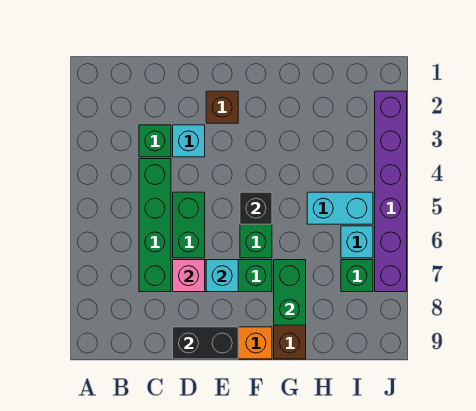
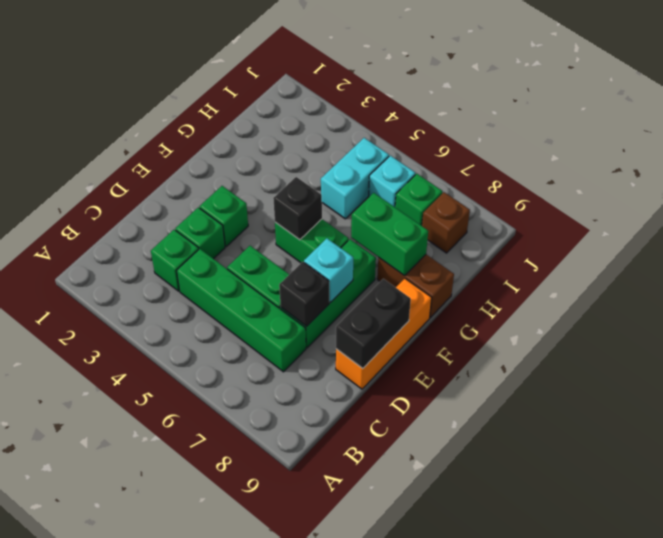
cyan 1x1 brick [173,125,205,157] -> green 1x1 brick [175,207,225,259]
pink 1x1 brick [173,260,205,292] -> black 1x1 brick [279,262,329,326]
brown 1x1 brick [206,91,238,123] -> brown 1x1 brick moved to [422,192,470,253]
none -> green 1x1 brick [200,186,248,246]
purple 1x6 brick [375,91,407,292] -> none

